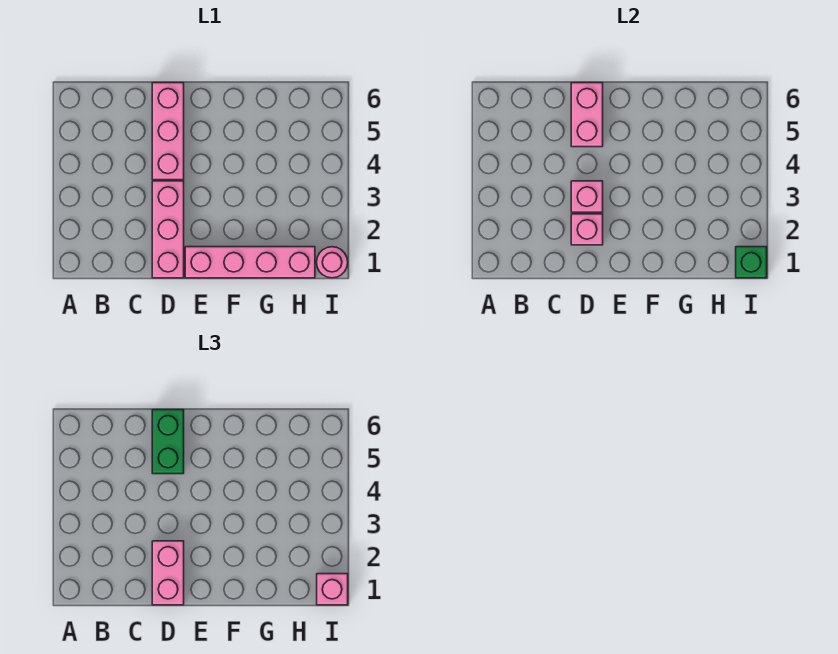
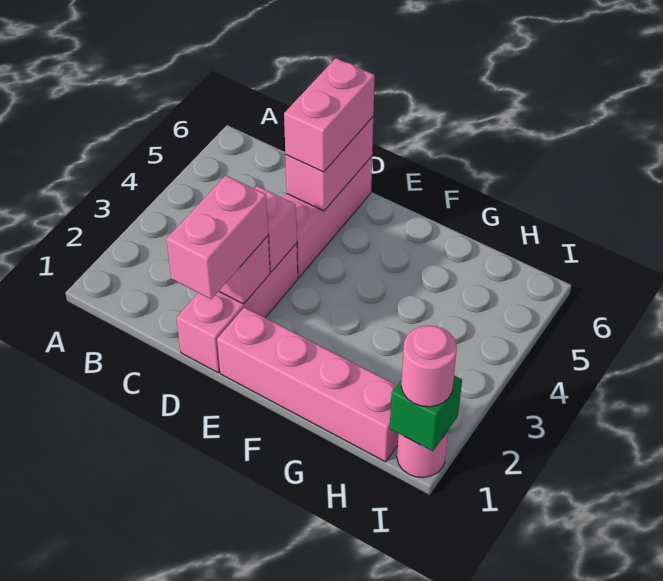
green 1x2 brick [152,410,184,474] -> pink 1x2 brick [284,58,375,172]
pink 1x1 brick [317,574,348,605] -> pink 1x1 round brick [401,325,457,407]

